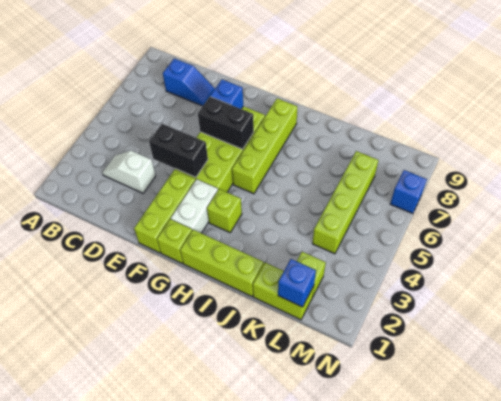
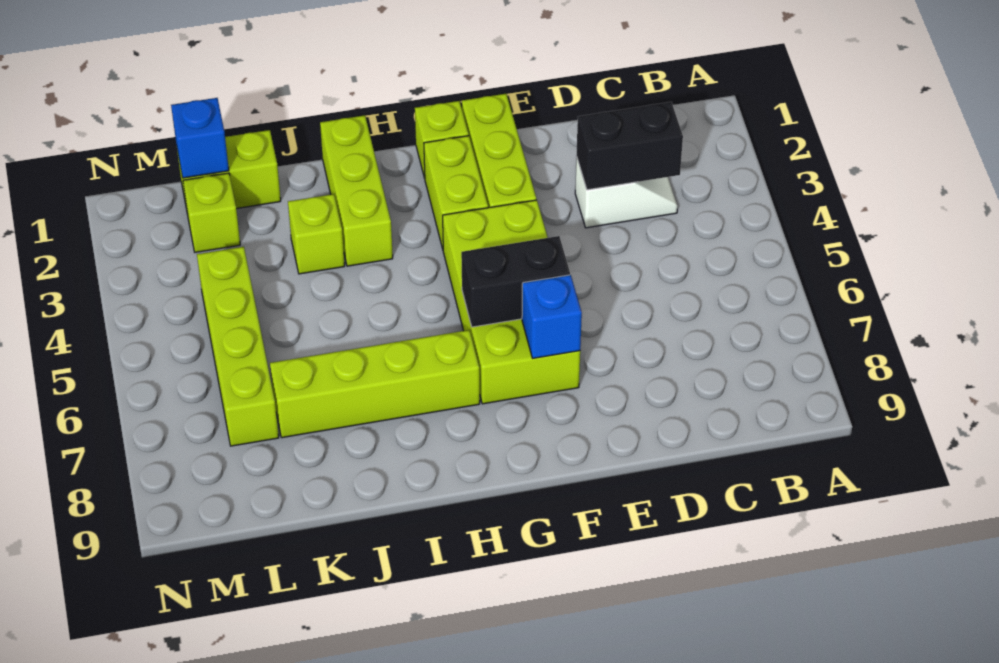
blue 1x2 slope [163,58,215,106] -> none
black 1x2 brick [149,124,208,177] -> black 1x2 brick moved to [576,102,683,190]
white 1x2 brick [171,179,218,233] -> lime 1x2 brick [424,136,488,249]
lime 1x3 brick [180,230,264,296] -> lime 1x3 brick turned to [320,115,393,266]
lime 1x1 brick [207,189,242,232] -> lime 1x1 brick moved to [288,194,345,274]
lime 1x4 brick [232,98,297,194] -> lime 1x4 brick turned to [270,330,480,438]
blue 1x1 brick [390,170,427,214] -> none

